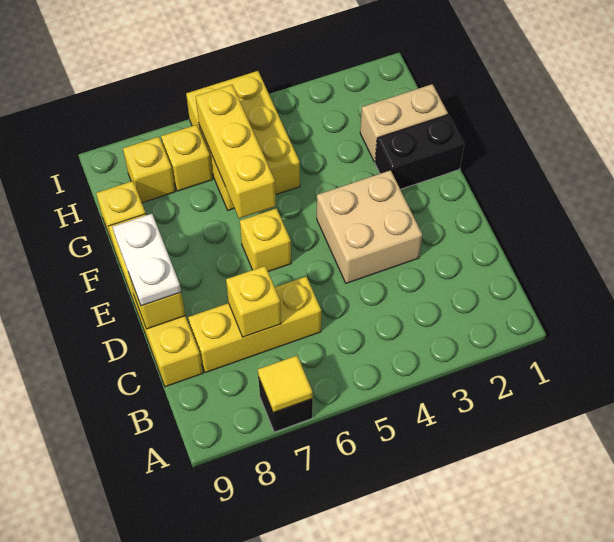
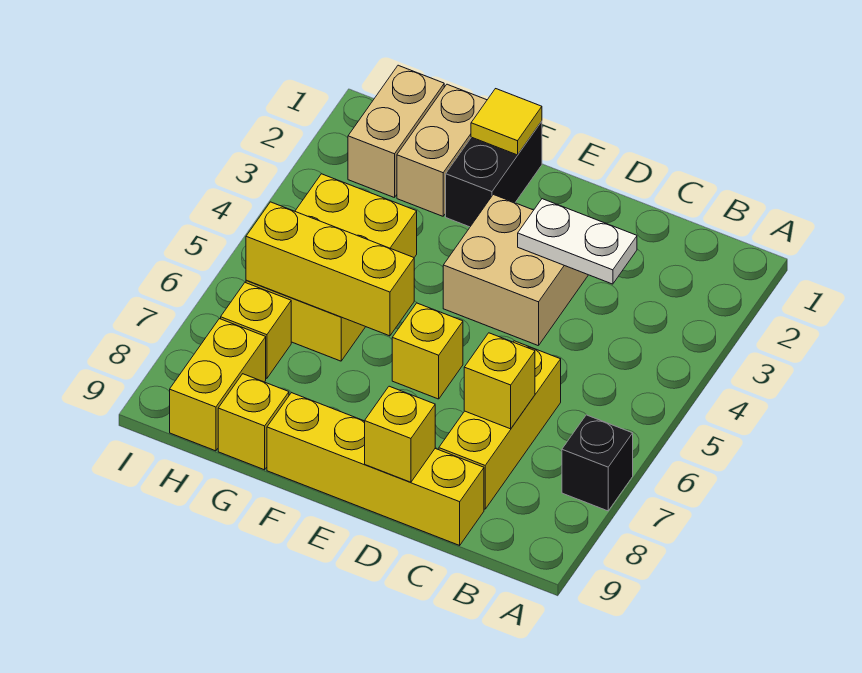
yellow 1x1 tile [258,356,313,413] -> yellow 1x1 tile moved to [471,89,542,155]
white 1x2 plate [113,214,181,306] -> white 1x2 plate moved to [518,199,637,284]
yellow 2x3 brick [186,71,300,210] -> yellow 2x3 brick turned to [246,174,417,361]
none -> tan 1x2 brick [348,65,444,198]
yellow 1x1 brick [123,137,175,203] -> yellow 1x2 brick [170,319,266,451]

